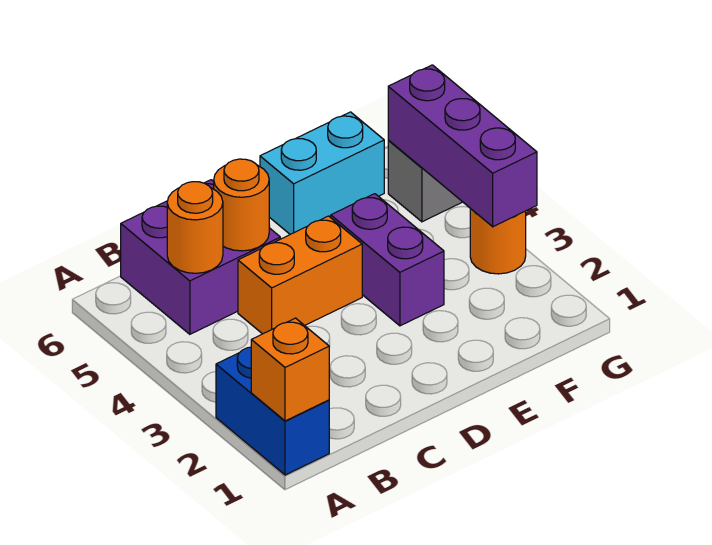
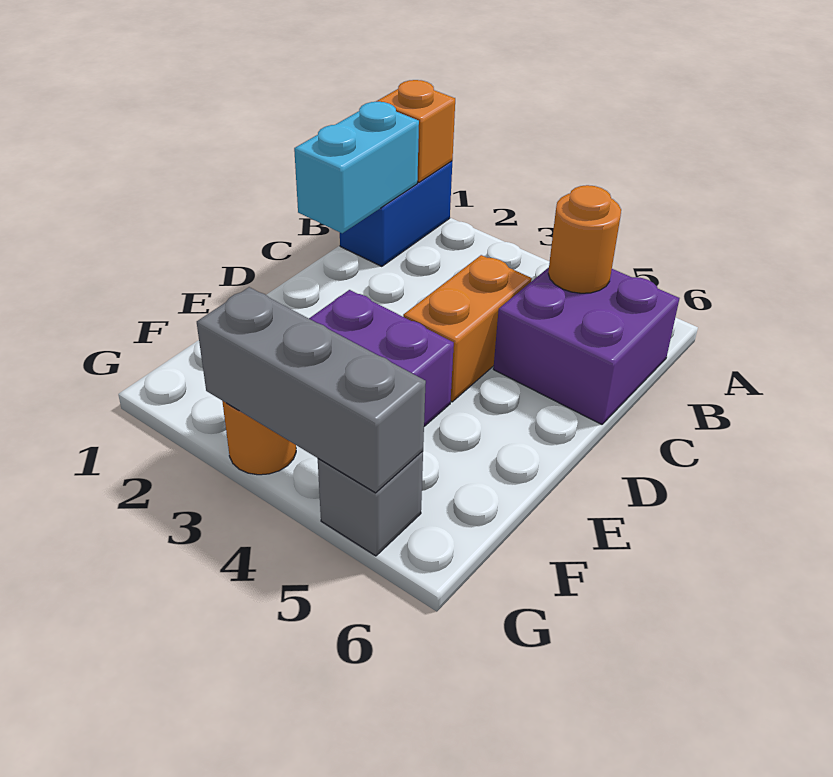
blue 1x2 brick [216,347,329,475] -> blue 1x2 brick turned to [340,161,452,266]
orange 1x1 round brick [214,159,269,251] -> none
cyan 1x2 brick [260,112,384,234] -> cyan 1x2 brick moved to [294,102,419,233]
purple 1x3 brick [388,65,537,227] -> grey 1x3 brick [197,287,426,493]

